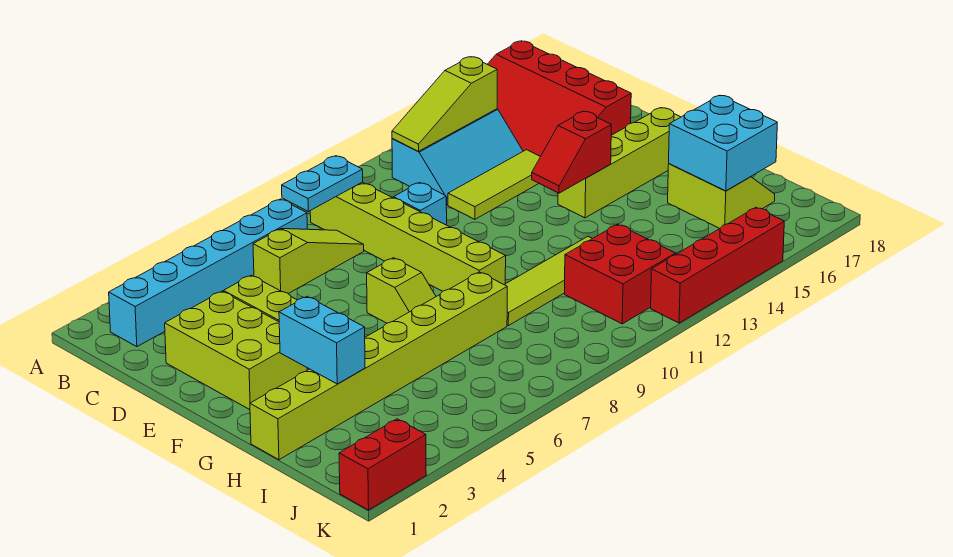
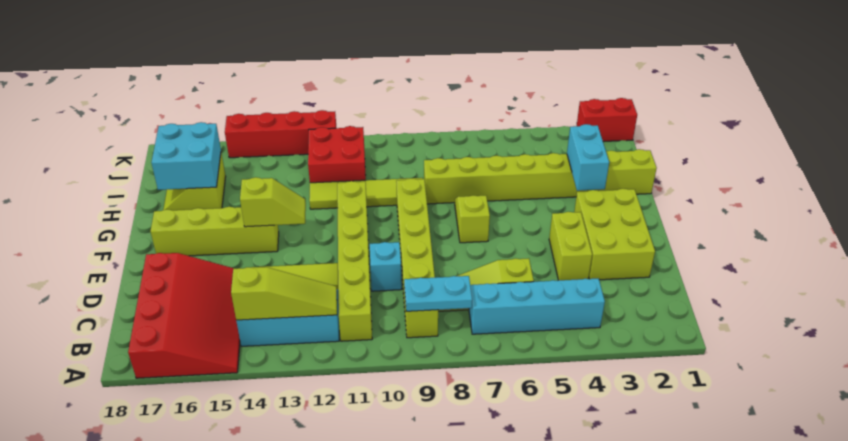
cyan 1x6 brick [109,199,307,347] -> cyan 1x4 brick [469,278,605,334]
none -> lime 1x6 brick [337,181,372,341]
red 1x2 slope [532,112,611,193] -> lime 1x2 slope [240,177,306,227]

